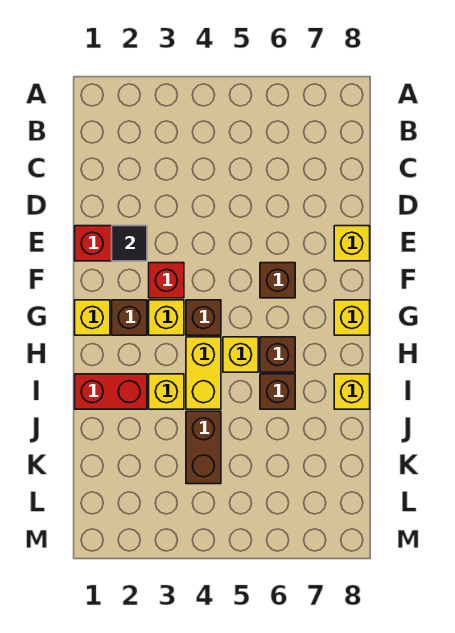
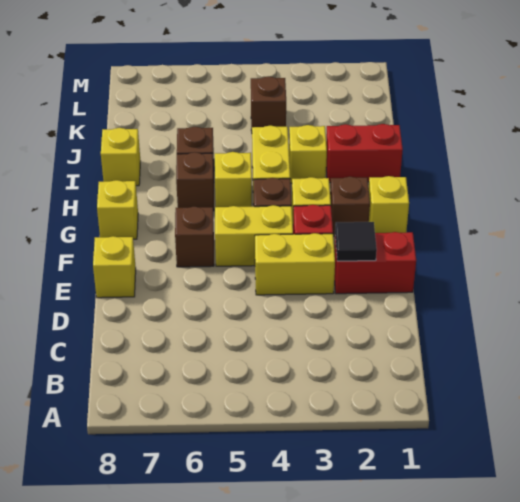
none -> yellow 1x2 brick [255,233,335,295]
none -> yellow 1x2 brick [215,205,293,266]
brown 1x2 brick [186,411,221,484] -> brown 1x1 brick [251,76,286,131]

